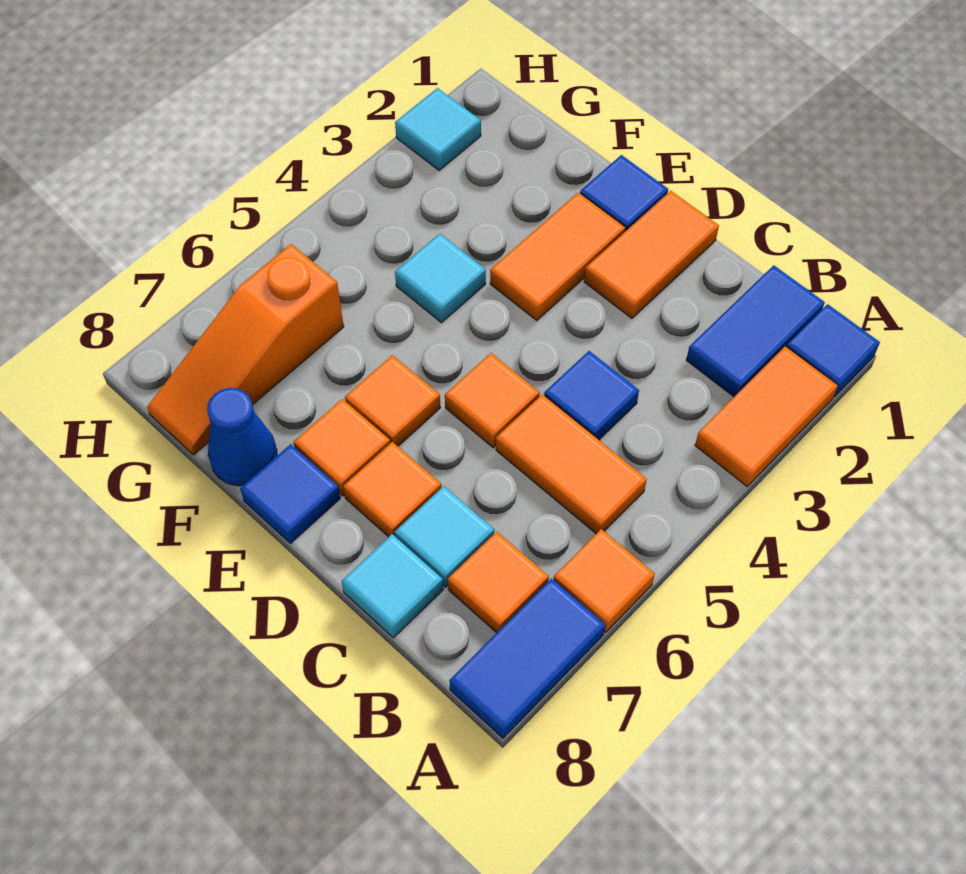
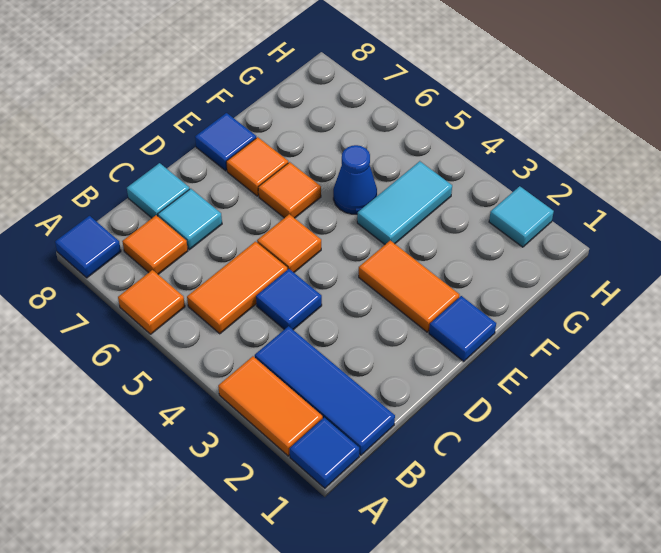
blue 1x2 tile [449,579,605,738] -> blue 1x1 tile [55,216,121,278]
blue 1x2 tile [686,265,825,397] -> blue 1x3 tile [255,326,395,455]
orange 1x2 tile [584,191,719,318] -> none
orange 1x1 tile [343,442,441,537] -> none
cyan 1x1 tile [395,234,486,323] -> cyan 1x2 tile [357,161,452,244]
blue 1x1 cone [207,388,277,486] -> blue 1x1 cone moved to [333,145,377,214]
orange 1x3 slope [147,244,344,455] -> none

